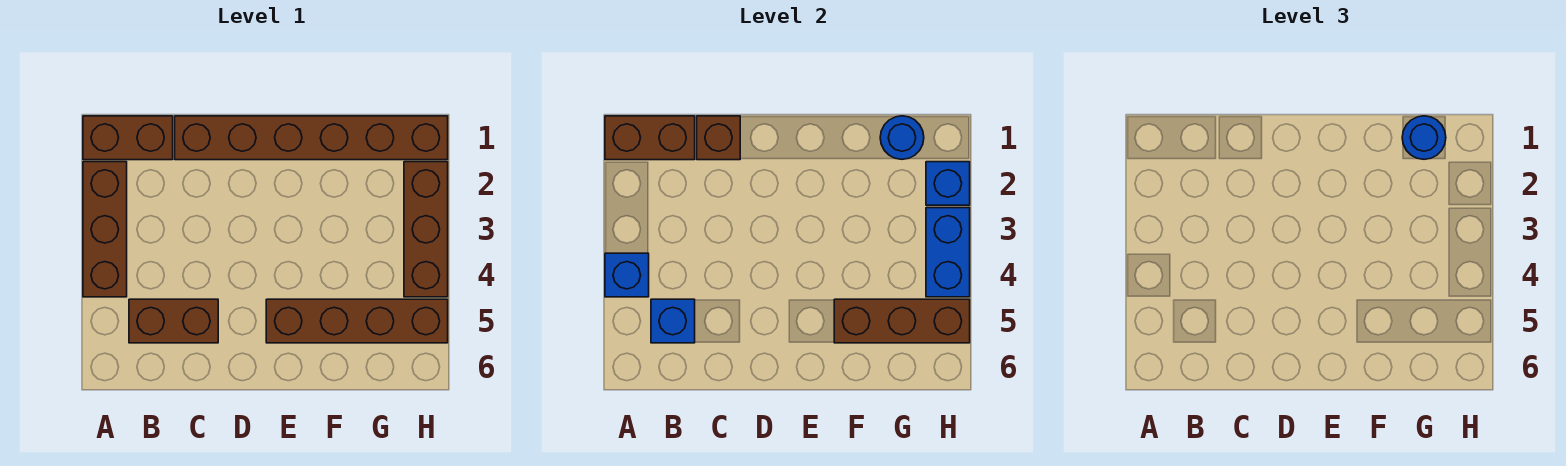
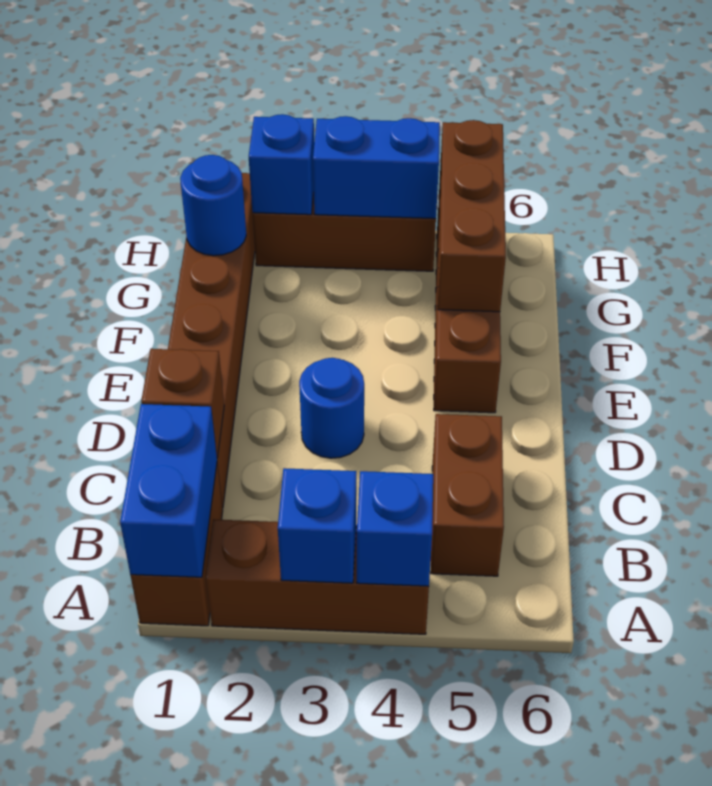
brown 1x2 brick [605,116,695,160] -> blue 1x2 brick [120,404,217,577]
blue 1x1 brick [651,299,695,343] -> blue 1x1 brick moved to [278,468,356,583]
blue 1x1 round brick [1402,116,1446,159] -> blue 1x1 round brick moved to [299,358,364,458]

